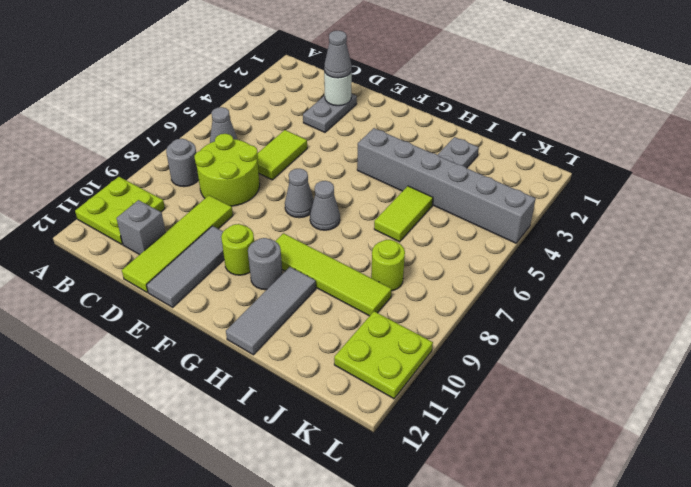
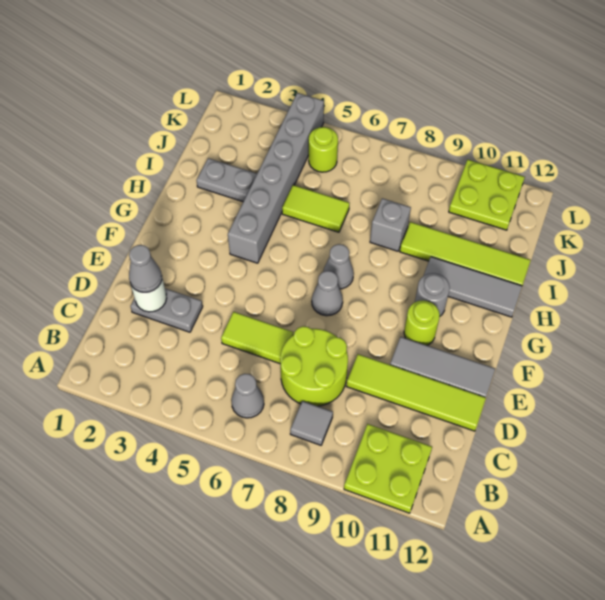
grey 1x1 round brick [166,139,199,187] -> grey 1x1 tile [290,401,333,445]
grey 1x1 brick [116,200,165,255] -> grey 1x1 brick moved to [370,198,411,251]
lime 1x4 tile [275,233,392,316] -> lime 1x4 tile turned to [400,222,531,286]
lime 1x1 round brick [371,240,405,291] -> lime 1x1 round brick moved to [309,127,338,172]

